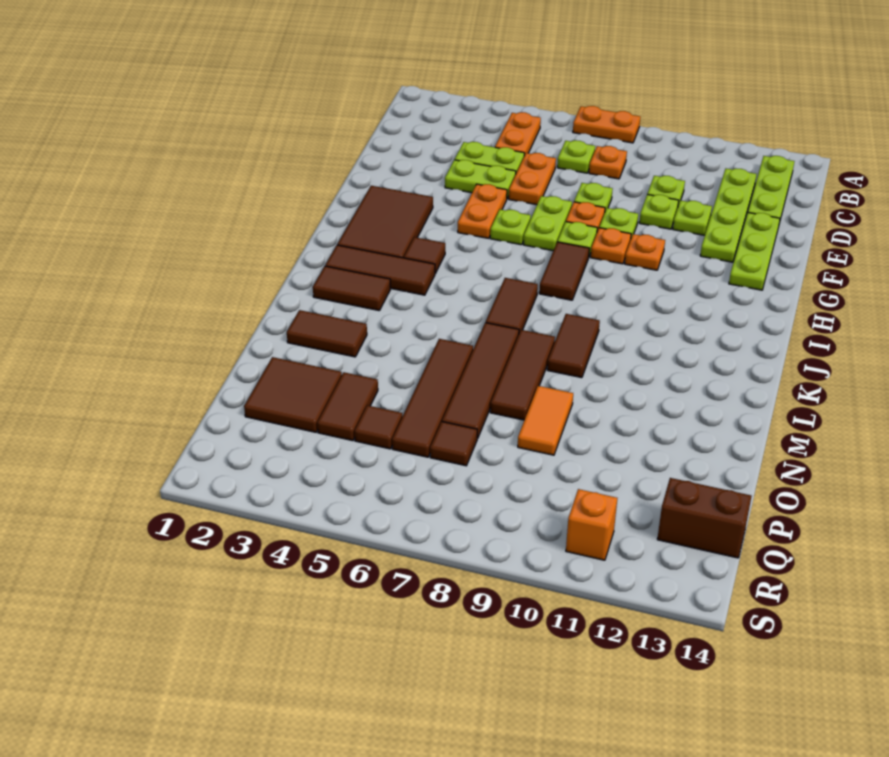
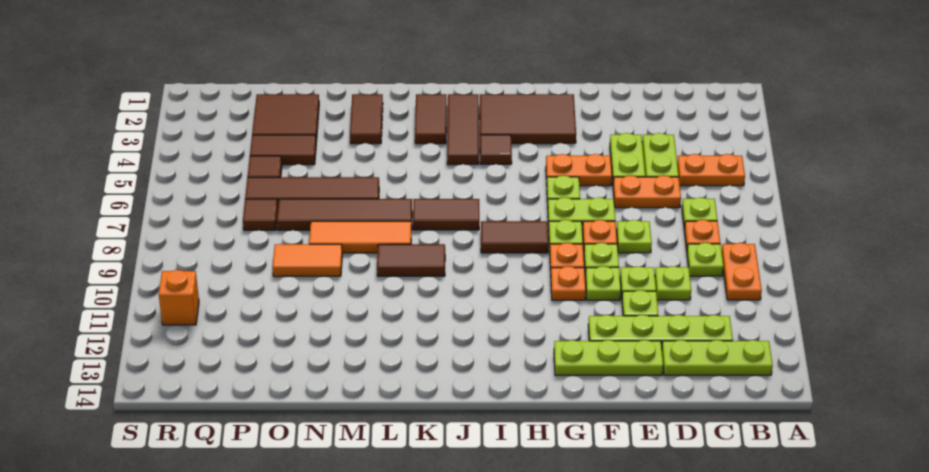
orange 1x2 plate [573,106,640,143] -> orange 1x2 plate moved to [722,243,762,300]
none -> lime 1x1 plate [687,243,723,276]
none -> lime 1x1 plate [585,266,621,300]
brown 1x3 tile [490,330,555,420] -> orange 1x3 tile [309,221,411,253]
brown 1x2 brick [657,478,751,558] -> none

